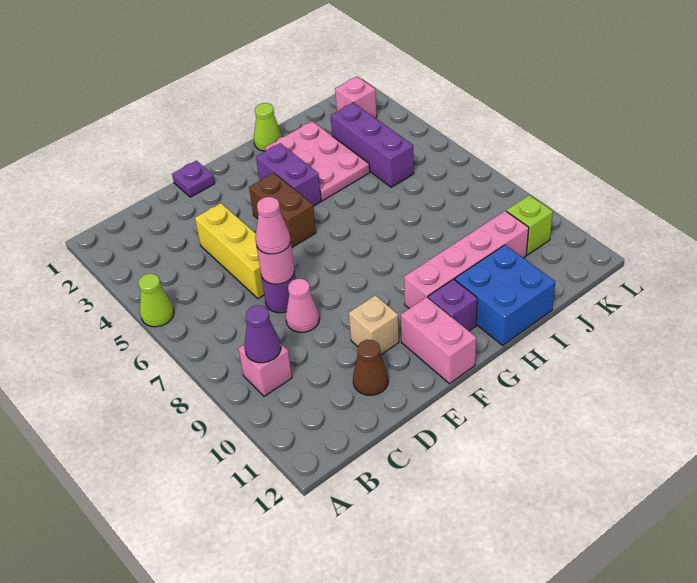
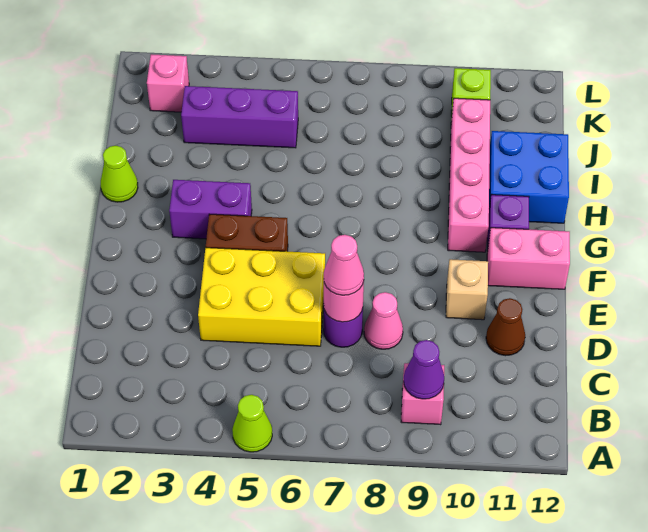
yellow 1x3 brick [195,203,264,299] -> yellow 2x3 brick [198,248,325,346]
purple 1x1 plate [172,161,215,197] -> none
pink 2x3 plate [265,121,370,201] -> none

